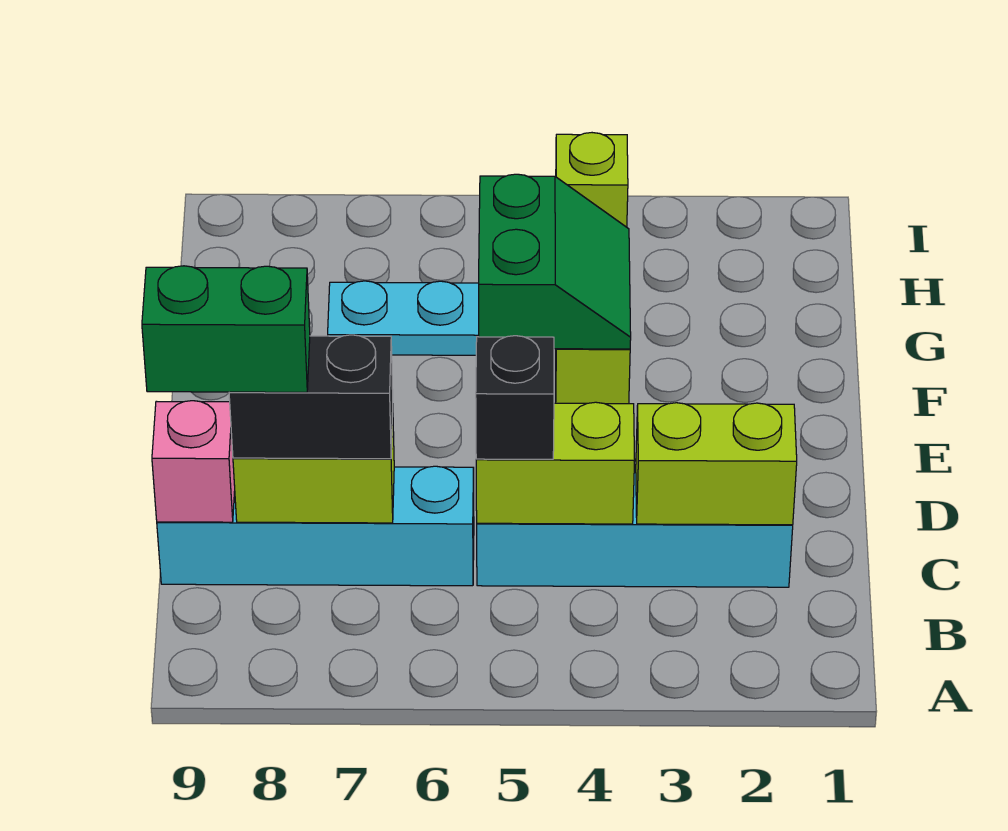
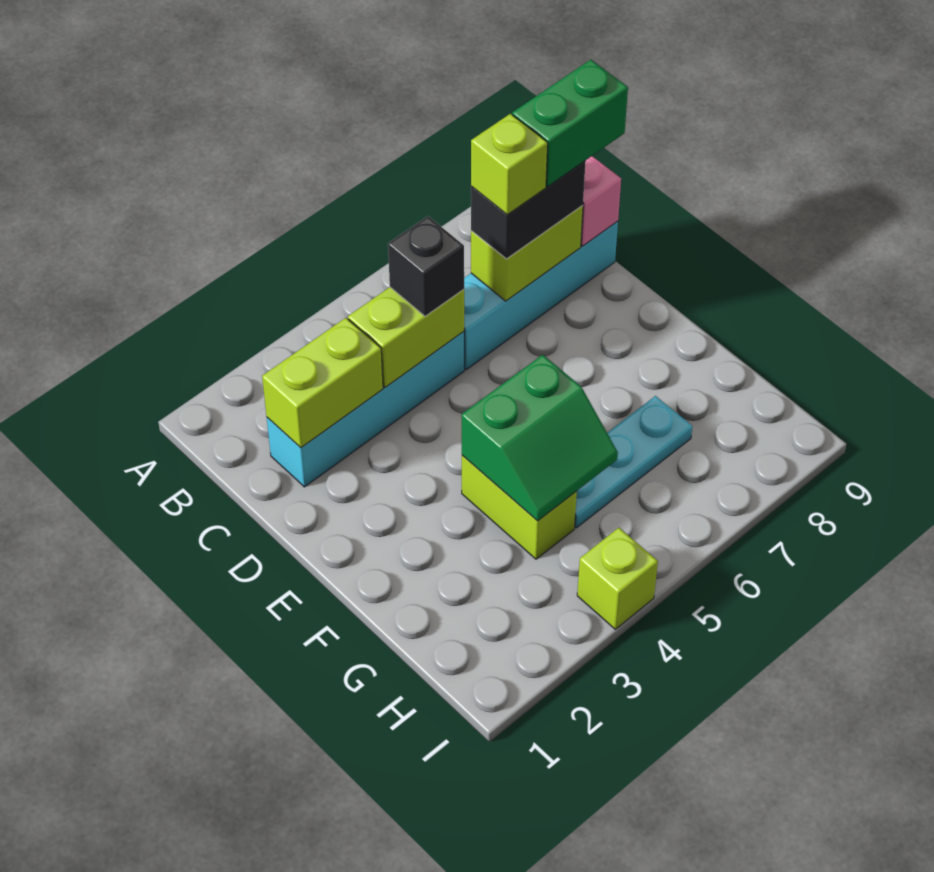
none -> lime 1x1 brick [471,114,548,215]
green 2x2 slope [479,174,631,349] -> green 2x2 slope turned to [462,355,618,521]

